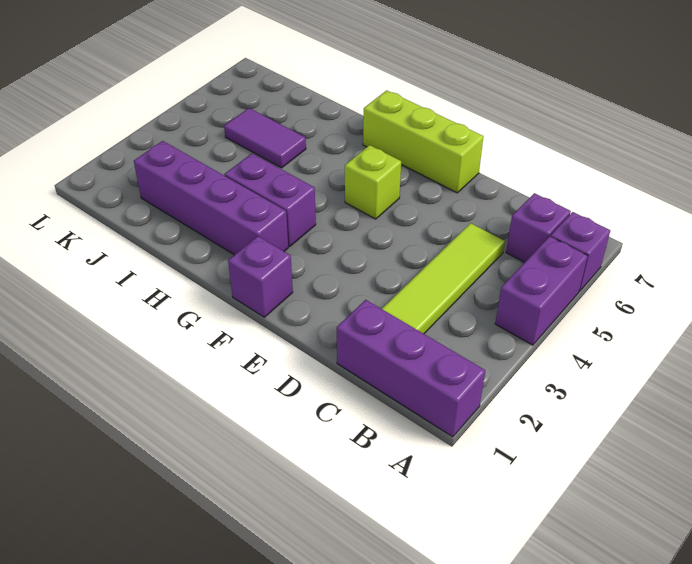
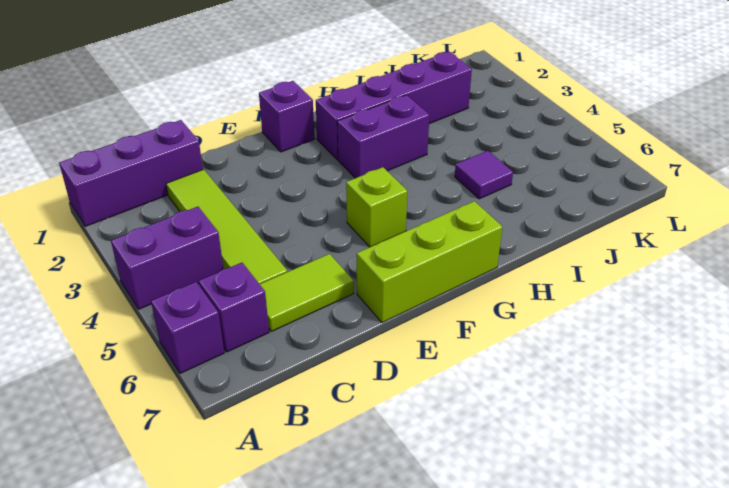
purple 1x2 brick [495,236,588,345] -> purple 1x2 brick turned to [111,207,223,309]
none -> lime 1x2 tile [260,254,354,331]
purple 1x2 tile [224,108,306,168] -> purple 1x1 tile [455,151,513,199]

